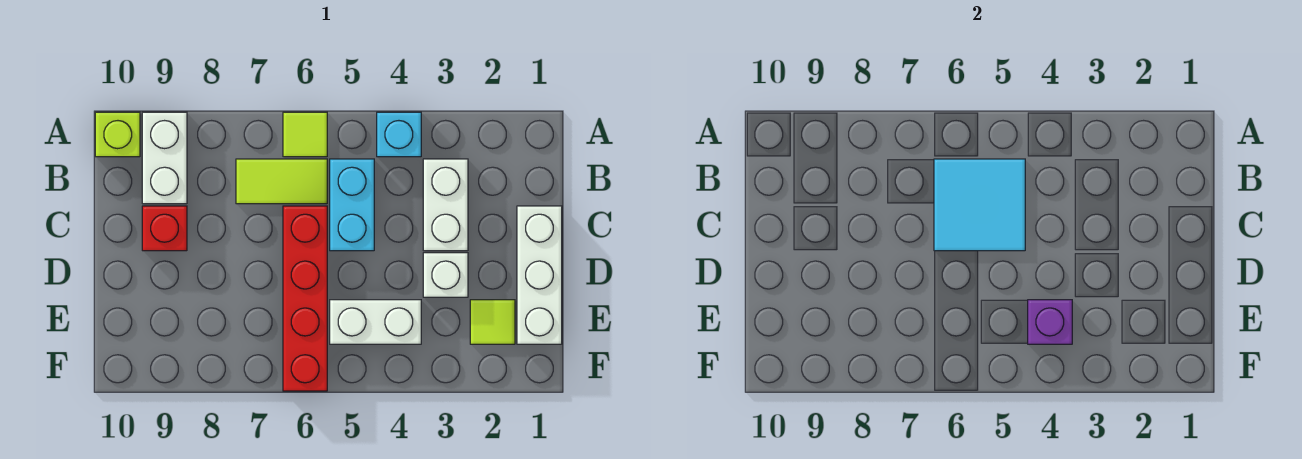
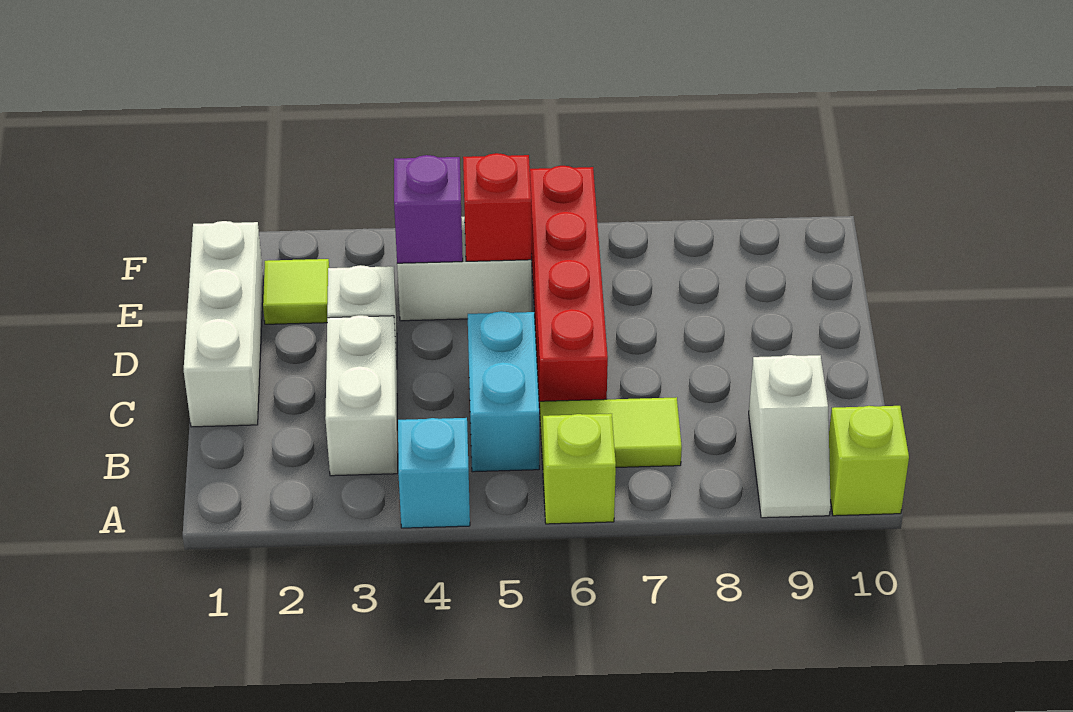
lime 1x1 tile [283,112,327,157] -> lime 1x1 brick [543,414,616,524]
white 1x2 brick [142,112,187,204] -> white 1x2 slope [749,355,831,518]
cyan 2x2 tile [934,159,1025,251] -> none
red 1x1 brick [142,206,187,251] -> red 1x1 brick moved to [463,153,531,261]

